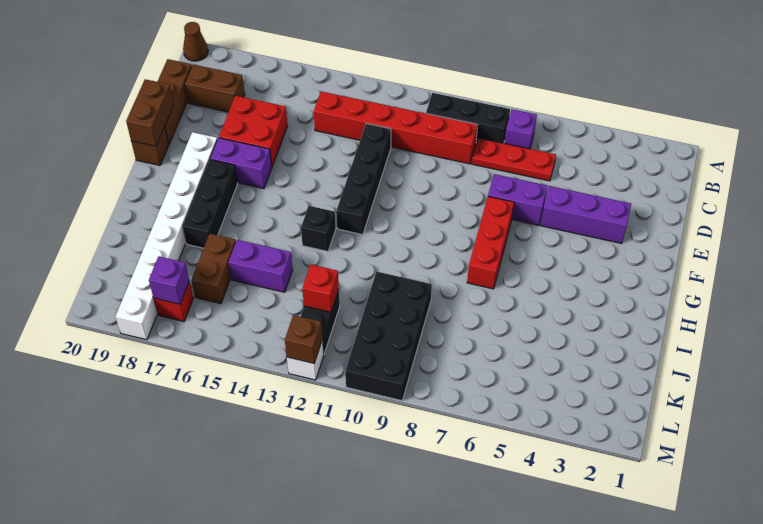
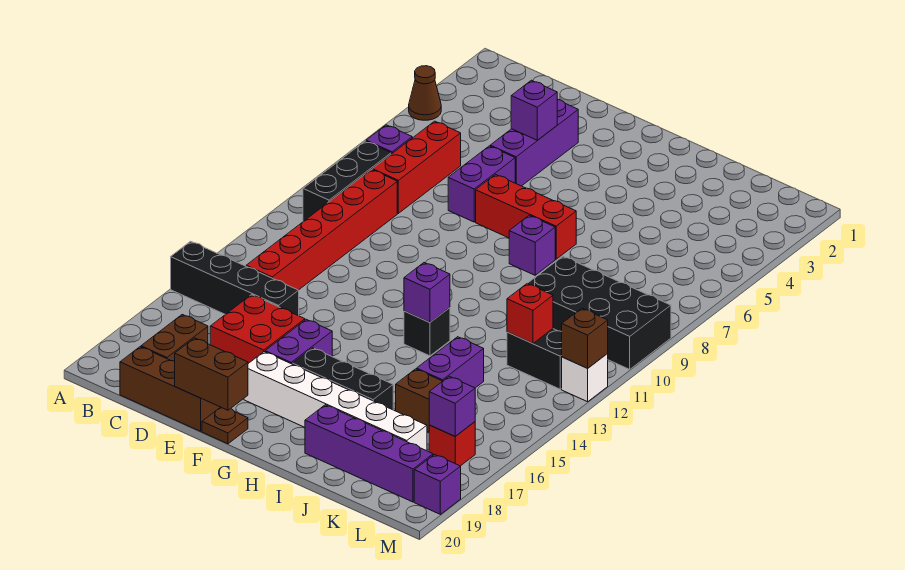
brown 1x1 cone [183,22,208,61] -> brown 1x1 cone moved to [409,66,441,120]
red 1x3 plate [471,138,556,181] -> red 1x3 brick [372,121,461,213]
black 1x4 brick [336,124,391,235] -> black 1x4 brick moved to [171,241,299,316]
none -> purple 1x1 brick [511,80,557,140]
white 1x8 brick [115,132,217,340] -> white 1x6 brick [244,352,427,451]
brown 1x1 brick [131,127,169,166] -> brown 1x1 plate [202,407,248,444]
none -> purple 1x1 brick [509,215,555,275]
none -> purple 1x1 brick [404,263,450,323]
none -> purple 1x4 brick [305,405,433,502]
none -> purple 1x1 brick [414,455,461,514]

